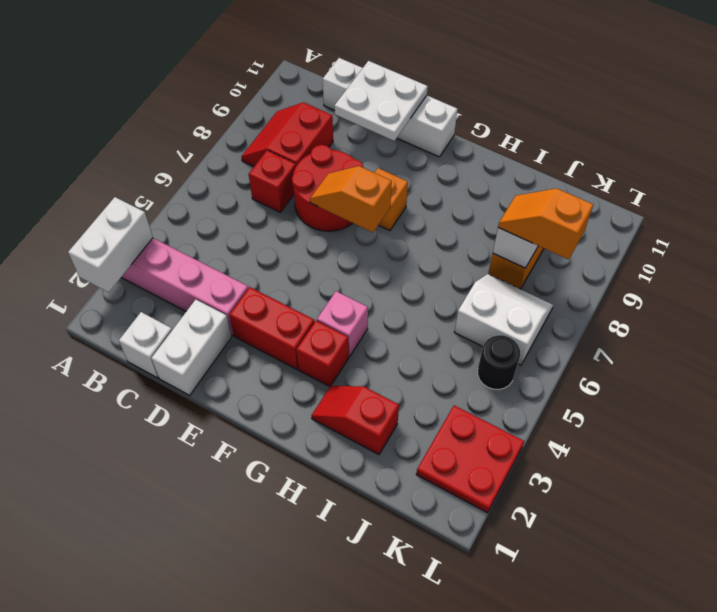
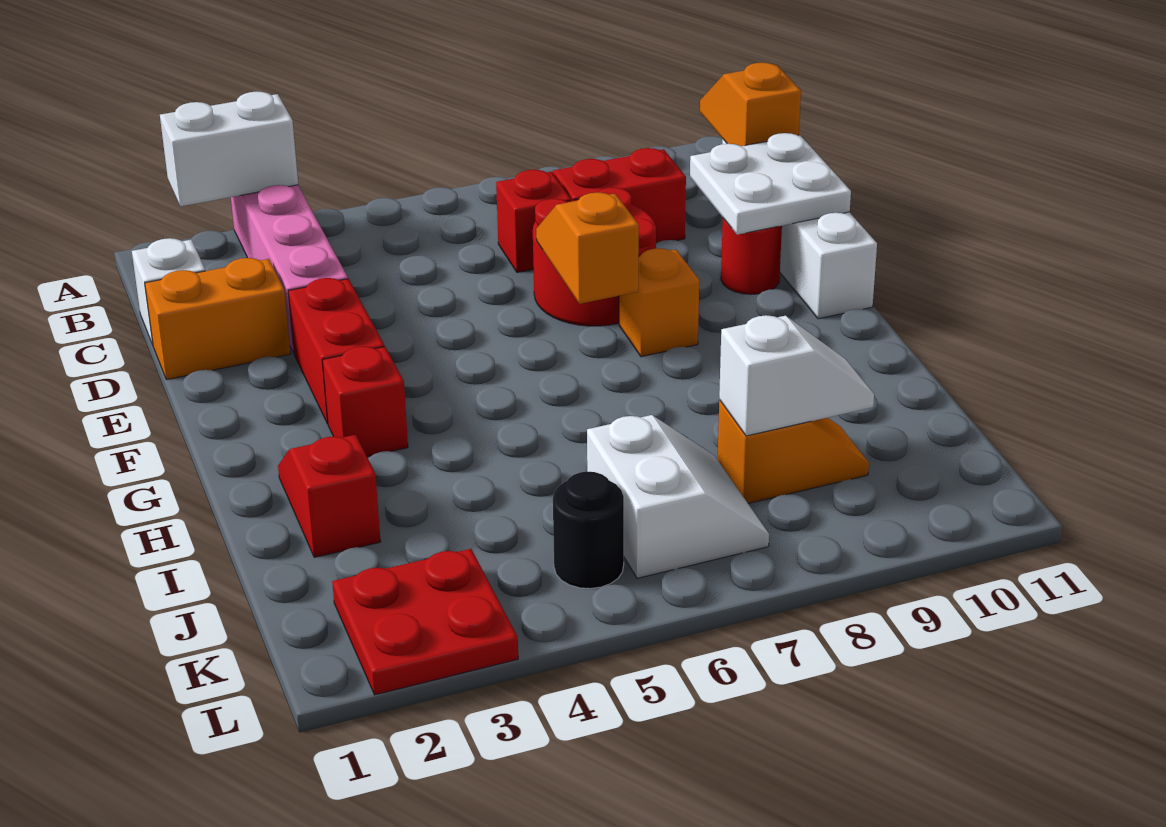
white 1x2 brick [151,300,232,395] -> orange 1x2 brick [145,258,290,380]
none -> red 1x1 round brick [721,218,782,294]
pink 1x1 brick [317,291,368,357] -> none
orange 1x2 slope [498,188,593,259] -> orange 1x2 slope moved to [700,62,801,146]

